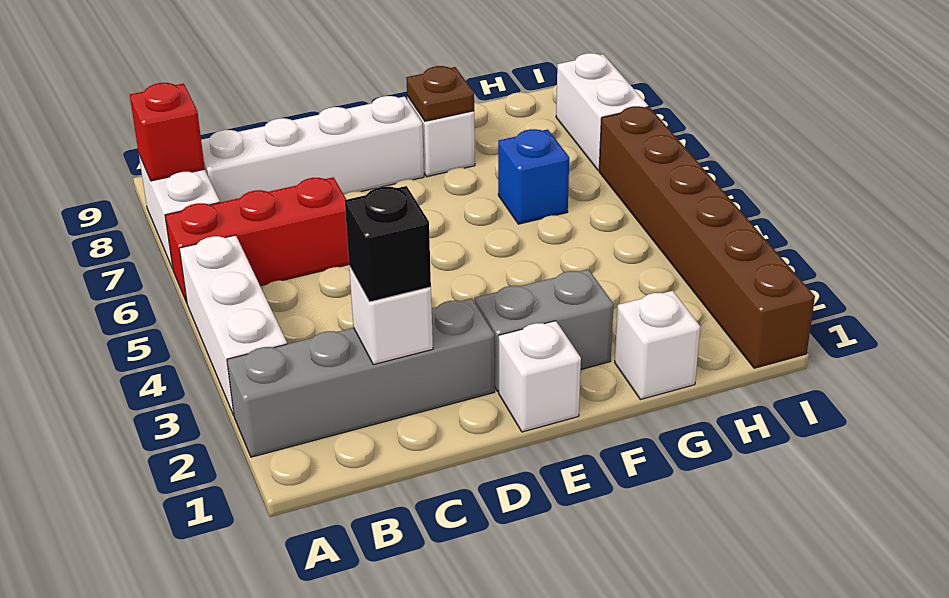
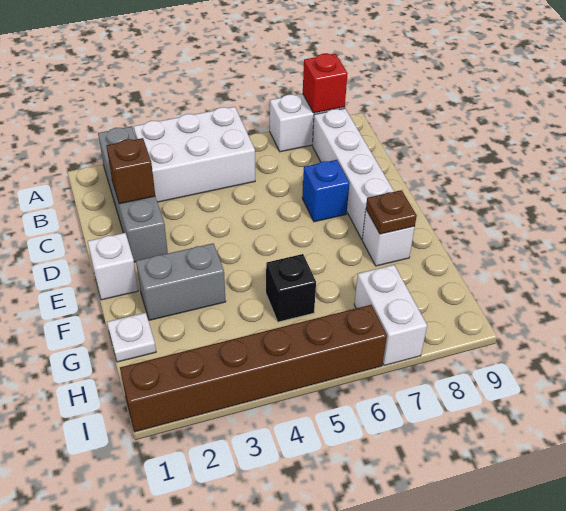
white 1x3 brick [179,235,287,415] -> white 2x3 brick [134,107,255,202]
red 1x3 brick [165,177,349,302] -> none
white 1x1 brick [349,266,433,365] -> brown 1x1 brick [106,138,155,204]
black 1x1 brick [345,186,431,302] -> black 1x1 brick moved to [266,254,316,322]
grey 1x2 brick [475,269,614,392] -> grey 1x2 brick turned to [136,243,226,320]
white 1x1 brick [615,291,700,399] -> white 1x1 plate [107,313,156,362]
blue 1x1 brick [498,129,569,224] -> blue 1x1 brick moved to [302,160,349,222]
white 1x2 brick [556,53,648,171] -> white 1x2 brick turned to [354,265,427,366]

